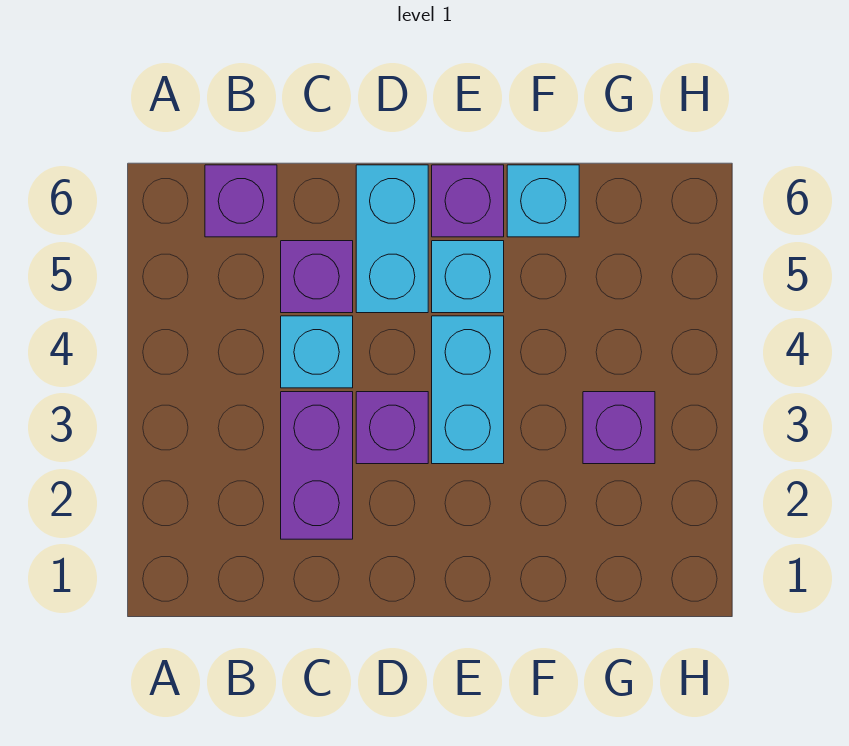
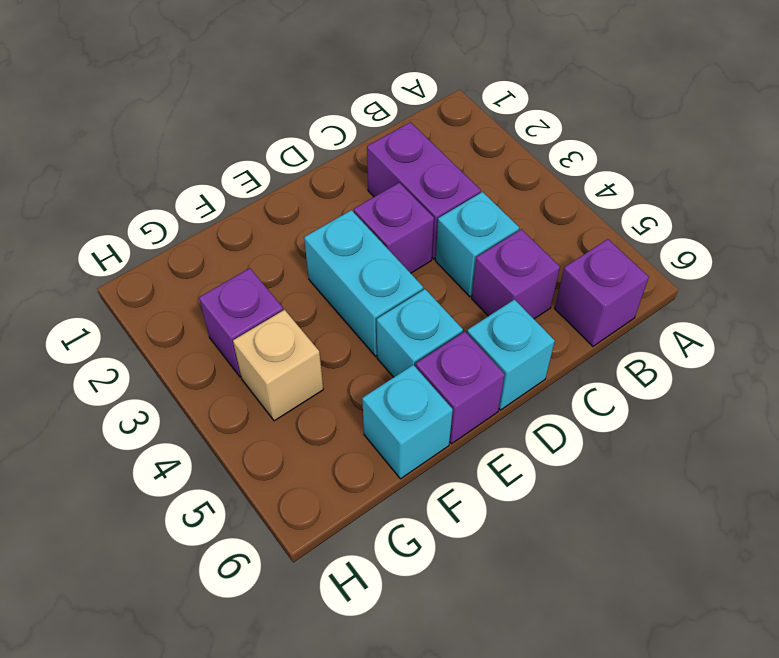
cyan 1x2 brick [356,165,428,313] -> cyan 1x1 brick [467,299,555,410]
none -> tan 1x1 brick [233,310,323,421]

